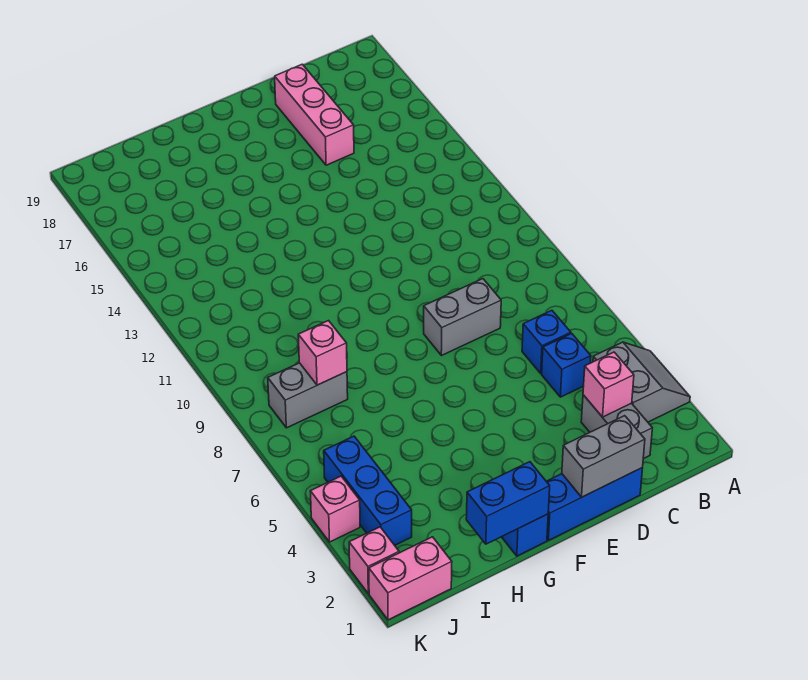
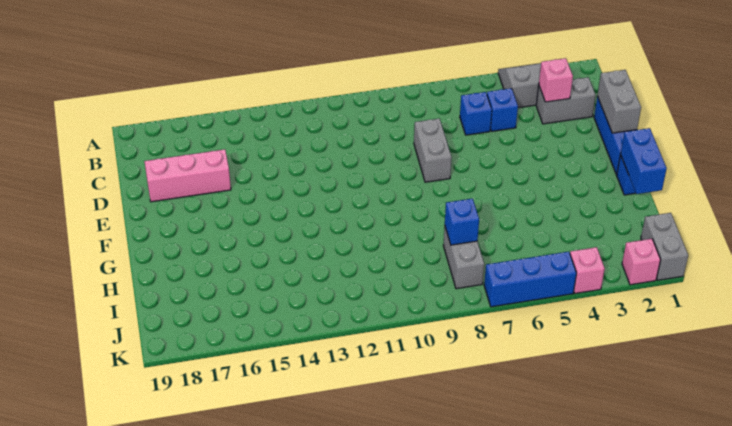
pink 1x1 brick [298,321,347,385] -> blue 1x1 brick [445,199,479,245]
pink 1x2 brick [369,537,452,620] -> grey 1x2 brick [641,213,688,280]
blue 1x3 brick [324,436,412,545] -> blue 1x3 brick moved to [484,252,576,307]

